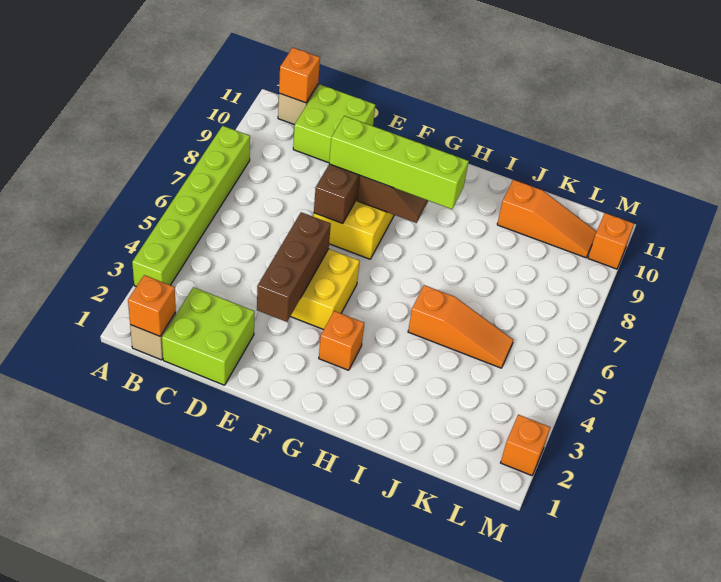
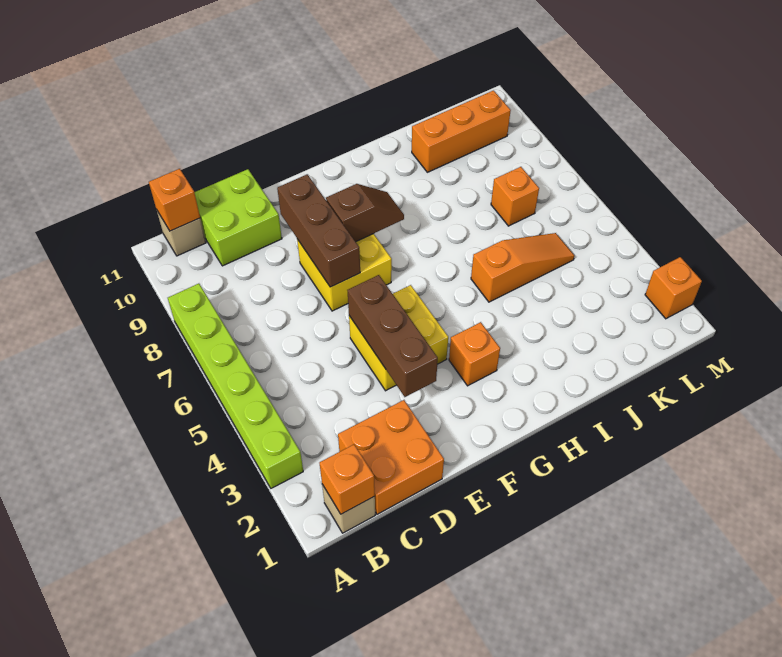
lime 2x2 brick [162,287,255,385] -> orange 2x2 brick [338,400,444,514]
lime 1x4 brick [329,116,469,209] -> none
orange 1x3 slope [497,180,597,258] -> orange 1x3 brick [412,91,511,172]
orange 1x1 brick [588,213,634,269] -> orange 1x1 brick moved to [491,167,539,226]

